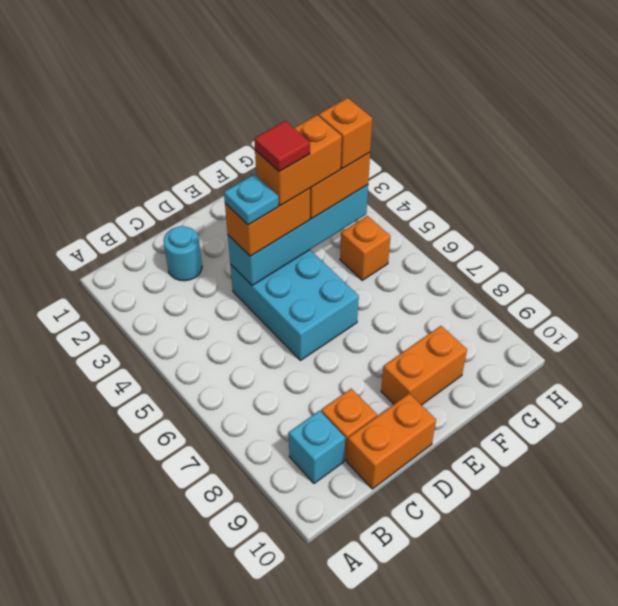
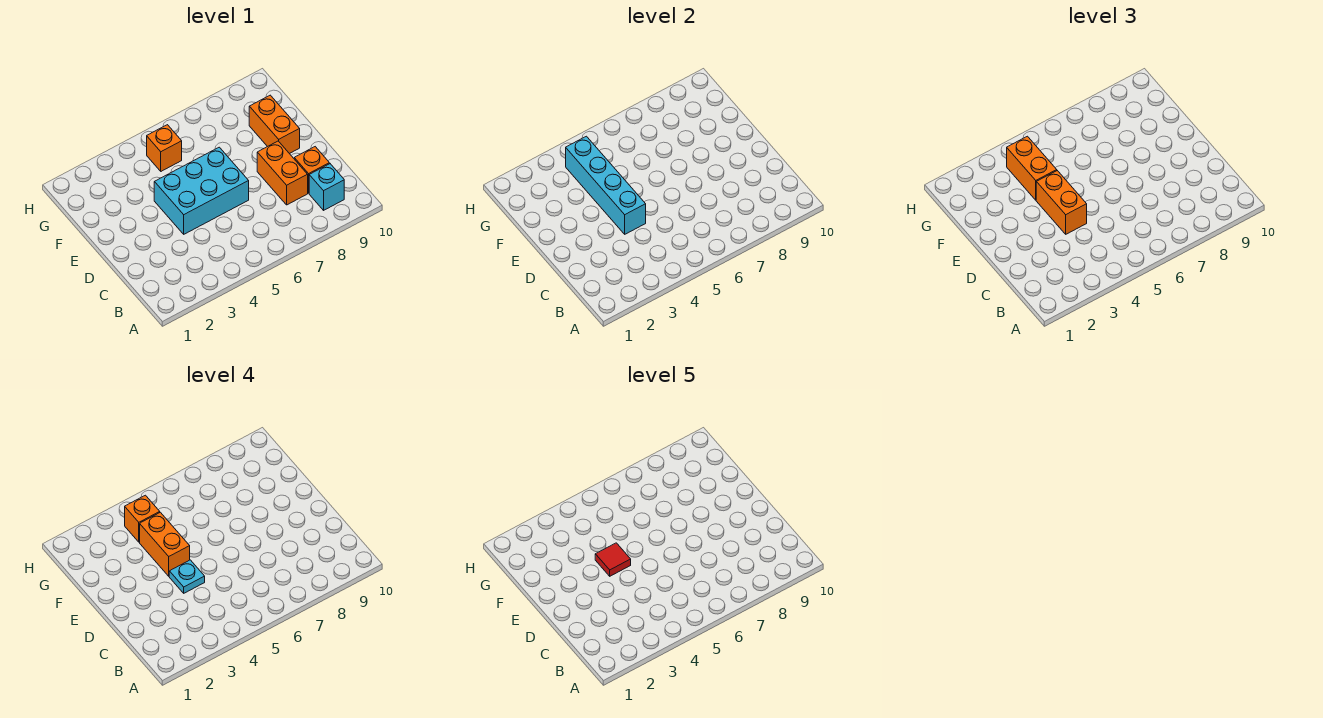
cyan 1x1 round brick [164,226,202,281] -> none
orange 1x2 brick [347,393,436,489] -> orange 1x2 brick moved to [257,141,308,205]

